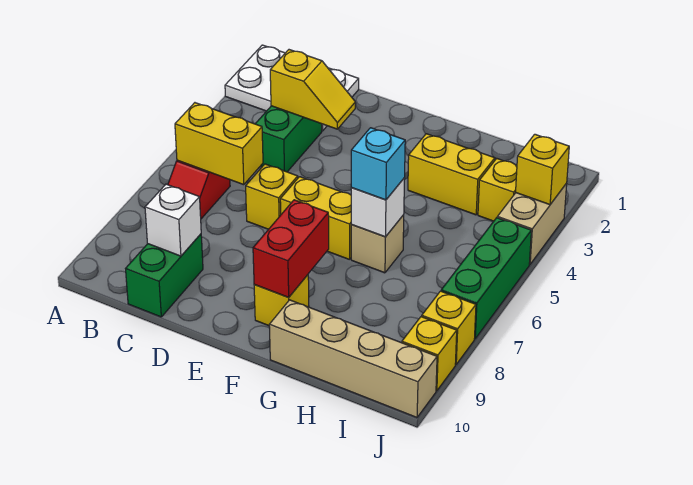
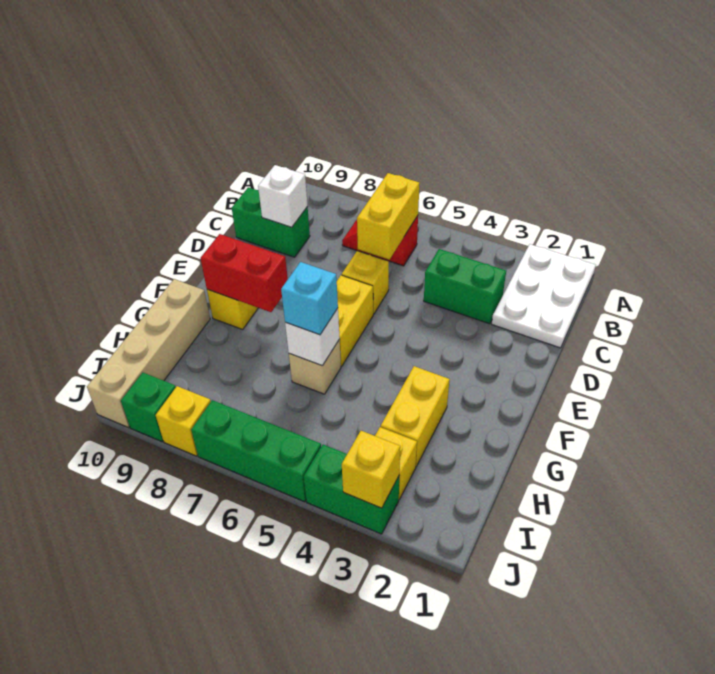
yellow 1x2 slope [270,50,355,129] -> none
tan 1x2 brick [497,183,567,264] -> green 1x2 brick [304,445,399,534]
yellow 1x1 brick [402,317,457,391] -> green 1x1 brick [121,373,176,442]

